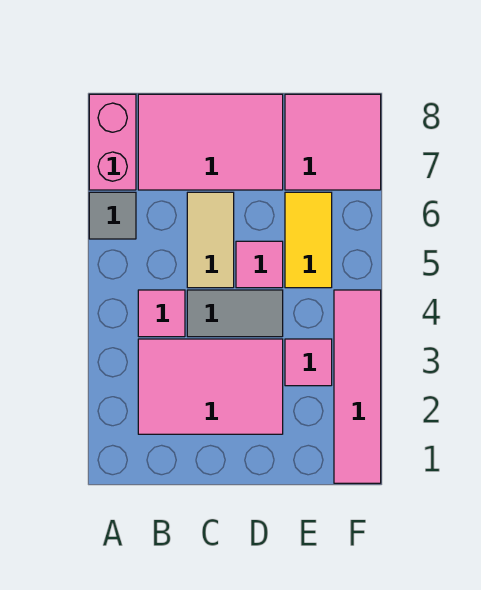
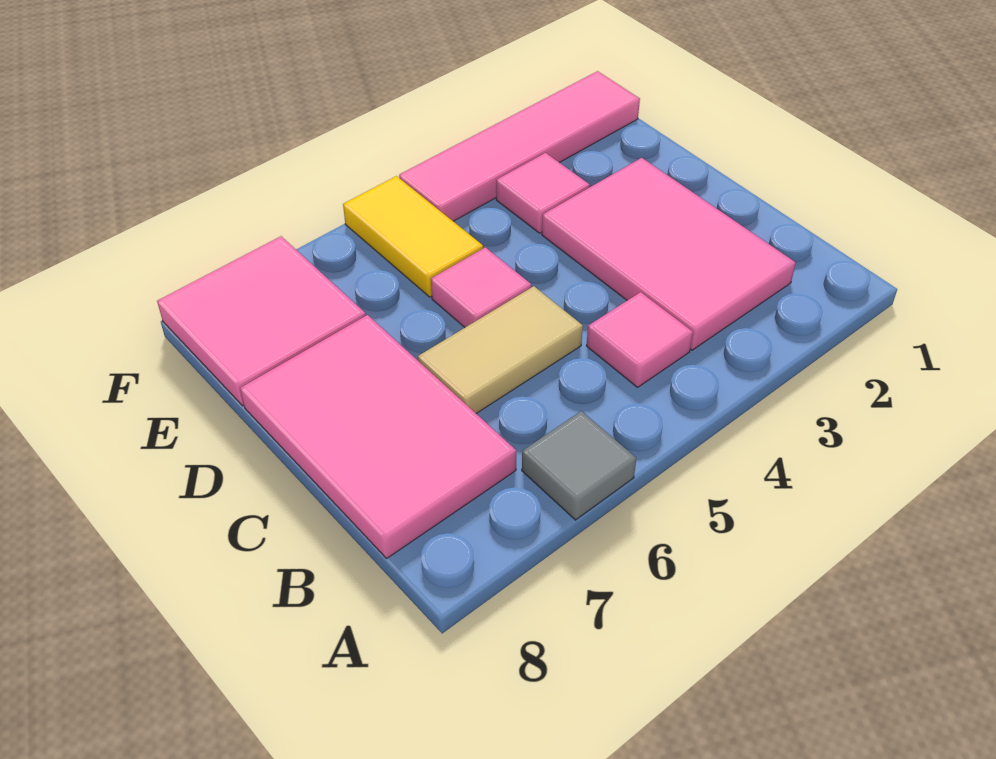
pink 1x2 brick [89,94,136,190] -> none
grey 1x2 tile [187,290,283,337] -> none
yellow 1x2 tile [285,192,332,288] -> yellow 1x2 tile turned to [343,176,483,297]

